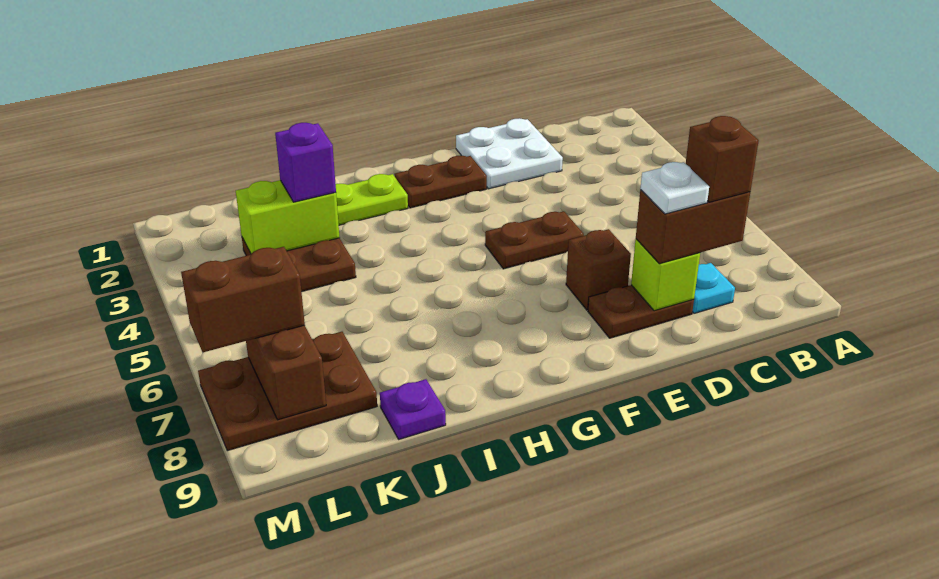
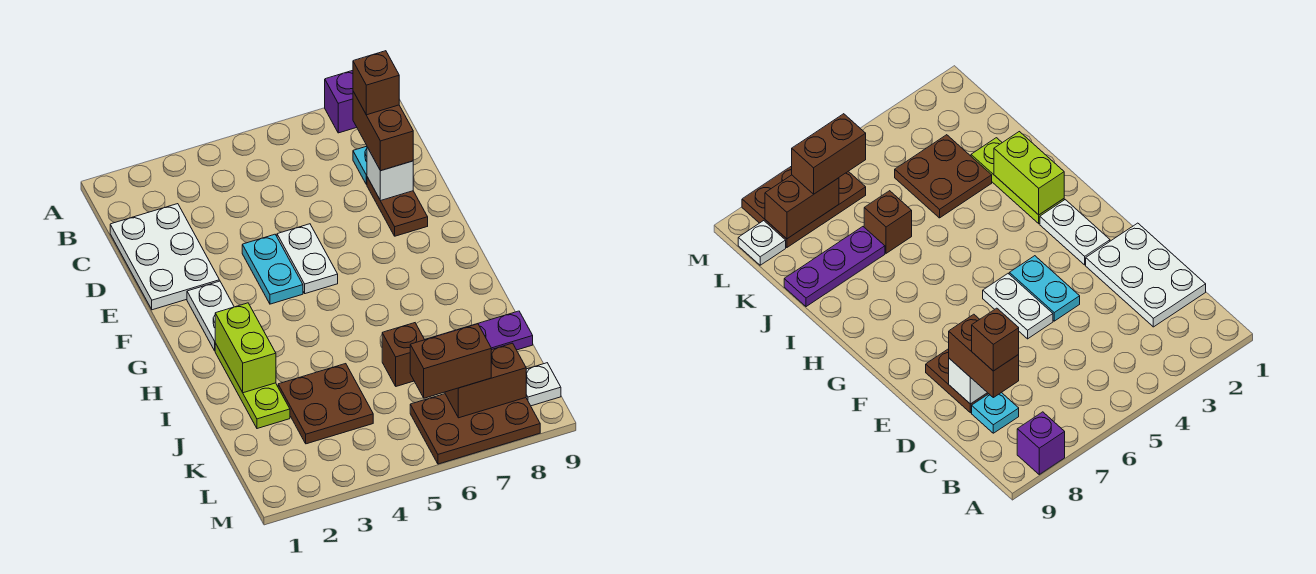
white 2x2 plate [456,118,563,189] -> white 2x3 plate [110,204,219,310]
lime 1x1 brick [631,239,700,311] -> white 1x1 brick [367,147,413,201]
white 1x1 plate [640,162,709,214] -> white 1x1 plate moved to [526,363,561,406]
none -> cyan 1x2 plate [242,234,303,304]
brown 1x2 plate [485,211,584,269] -> white 1x2 plate [277,224,338,294]
brown 1x1 brick [566,229,631,310] -> brown 1x1 brick moved to [382,323,425,386]
brown 1x2 plate [395,156,487,208] -> white 1x2 plate [187,281,234,351]
lime 1x2 brick [236,180,340,254] -> lime 1x2 brick moved to [215,303,276,393]
purple 1x1 brick [275,123,336,202] -> purple 1x1 brick moved to [325,70,357,133]
purple 1x1 plate [380,379,446,439] -> purple 1x3 plate [425,311,533,350]
brown 2x3 plate [198,332,377,451] -> brown 2x3 plate turned to [410,394,540,464]
brown 1x2 brick [181,247,305,352] -> brown 1x2 brick turned to [410,324,491,398]

